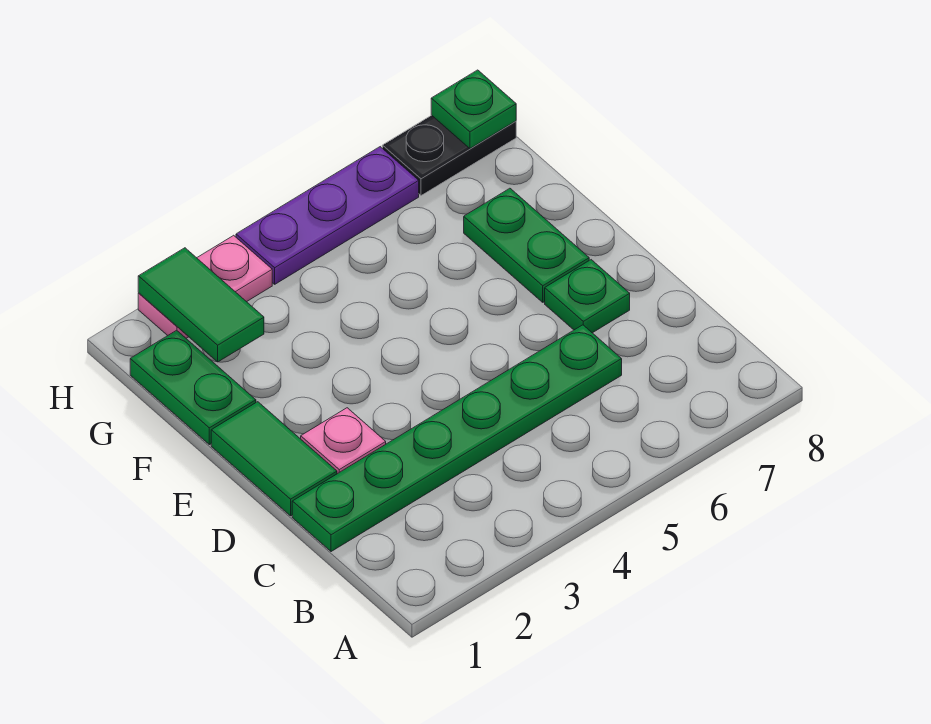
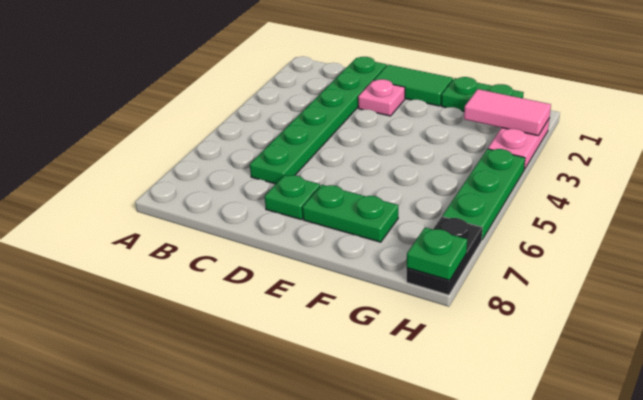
green 1x2 tile [138,248,264,362] -> pink 1x2 tile [464,89,551,136]
purple 1x3 plate [236,147,419,284] -> green 1x3 plate [442,149,525,240]

